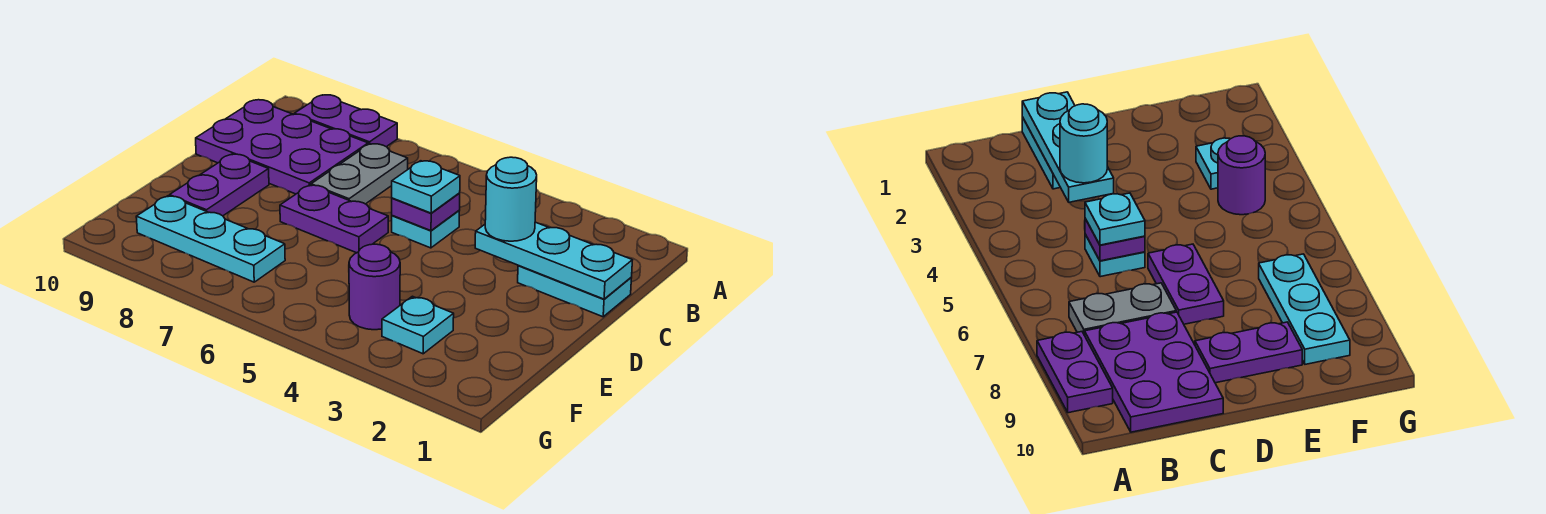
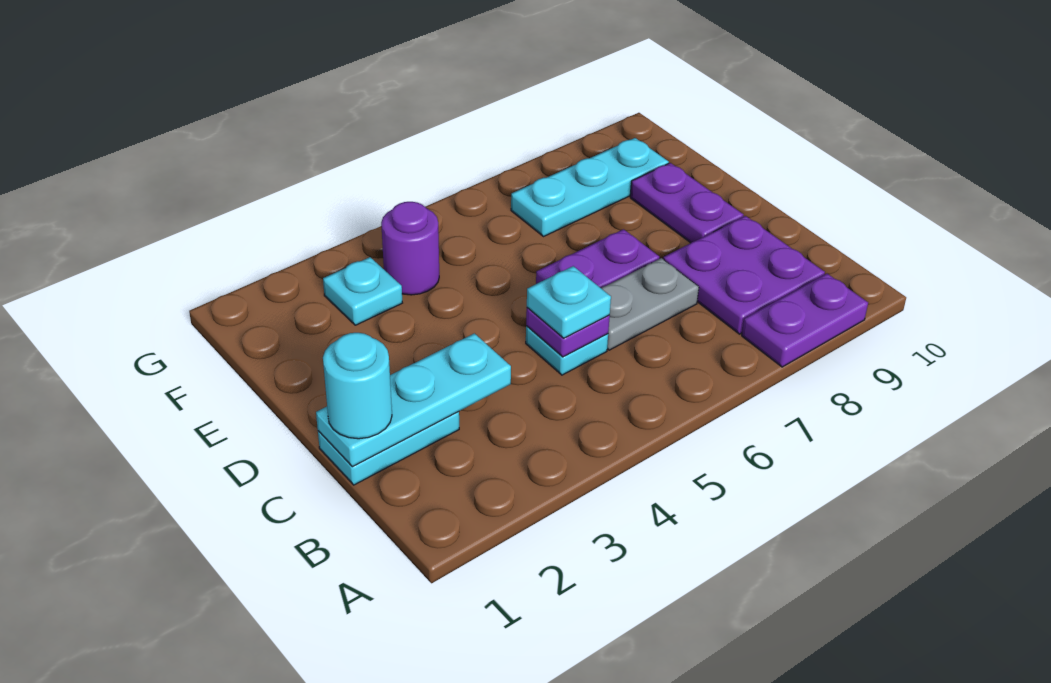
grey 1x2 plate [311,144,408,204] -> grey 1x2 plate turned to [601,258,699,350]
purple 2x3 plate [196,100,368,194] -> purple 2x2 plate [663,216,825,334]
cyan 1x1 round brick [485,157,537,241] -> cyan 1x1 round brick moved to [323,333,392,439]

